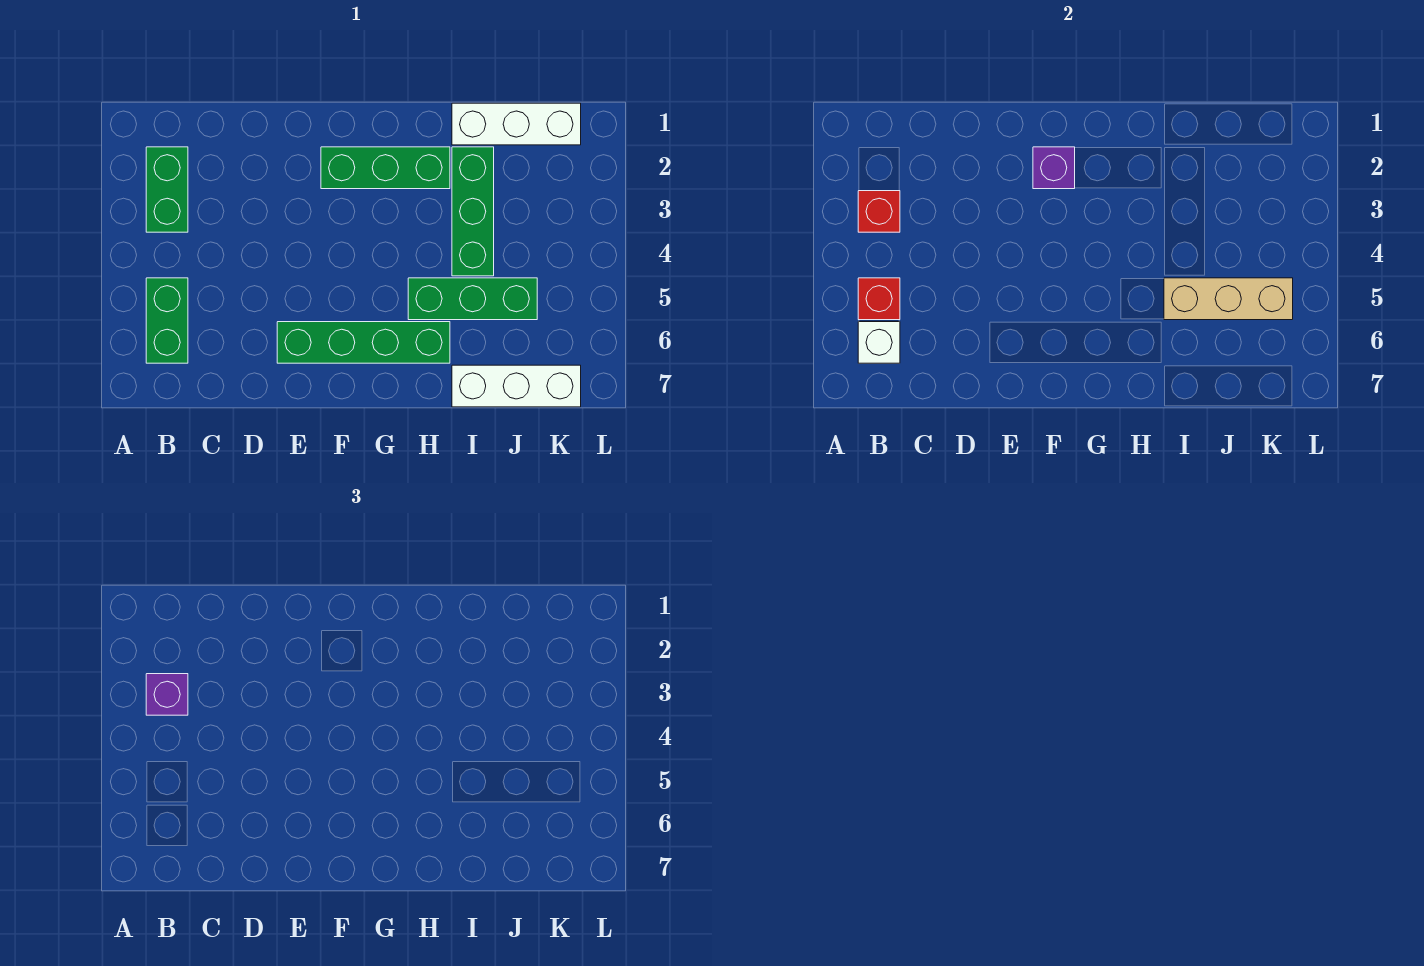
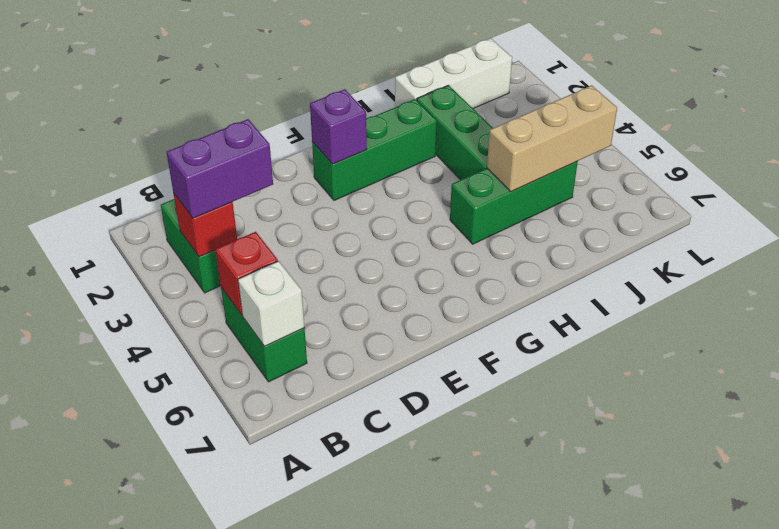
purple 1x1 brick [146,674,188,715] -> purple 1x2 brick [167,119,273,218]
green 1x4 brick [277,322,450,363] -> none
white 1x3 brick [452,365,581,407] -> none

